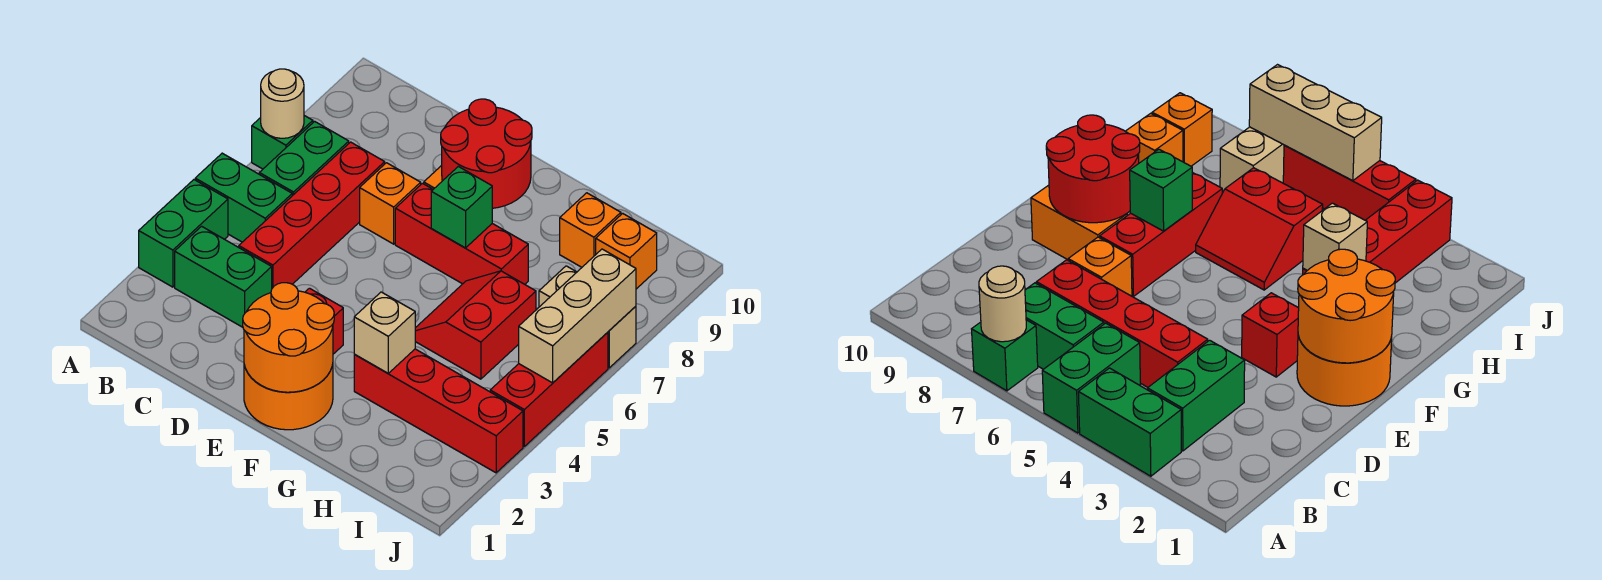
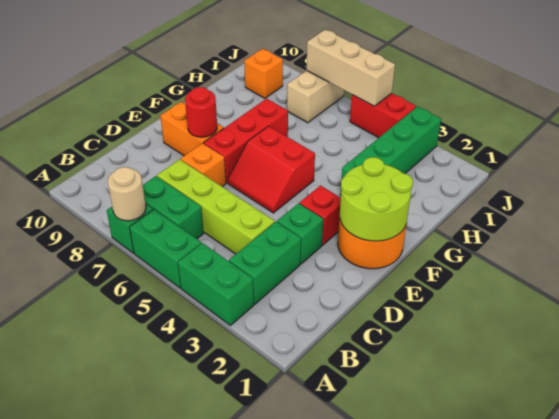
green 1x2 brick [195,153,292,242] -> green 1x2 brick turned to [130,209,201,288]
red 1x4 brick [239,142,385,288] -> lime 1x4 brick [157,159,275,254]
orange 2x2 round brick [243,283,334,392] -> lime 2x2 round brick [340,157,413,241]
red 2x2 round brick [441,99,532,208] -> red 1x1 round brick [185,87,217,137]
green 1x1 brick [431,167,492,248] -> green 1x1 brick moved to [277,203,323,264]
red 1x4 brick [354,349,523,473] -> green 1x4 brick [340,107,441,195]
tan 1x1 brick [354,292,415,373] -> none
red 2x2 slope [415,271,536,379] -> red 2x2 slope moved to [228,126,315,213]
orange 1x1 brick [560,193,621,267] -> none
red 1x3 brick [490,332,608,446] -> red 1x2 brick [350,93,416,138]

